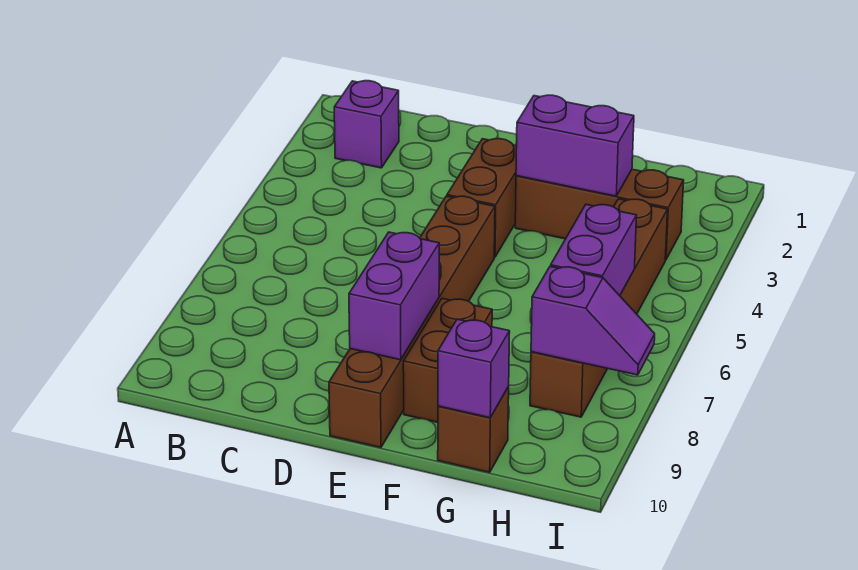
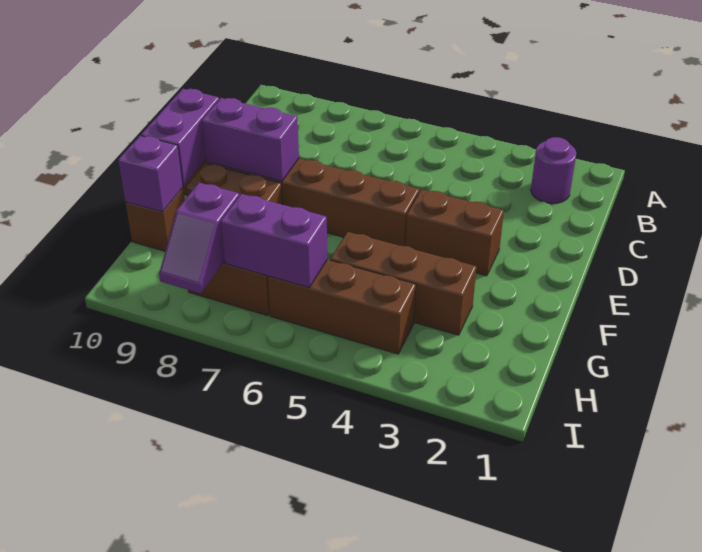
purple 1x1 brick [334,81,399,168] -> purple 1x1 round brick [531,137,576,204]
brown 1x3 brick [515,169,684,260] -> brown 1x3 brick turned to [330,232,476,335]
purple 1x2 brick [516,95,634,196] -> purple 1x2 brick moved to [141,89,219,186]

